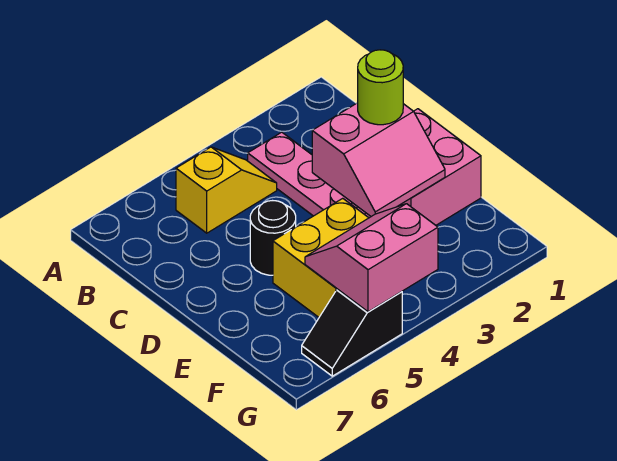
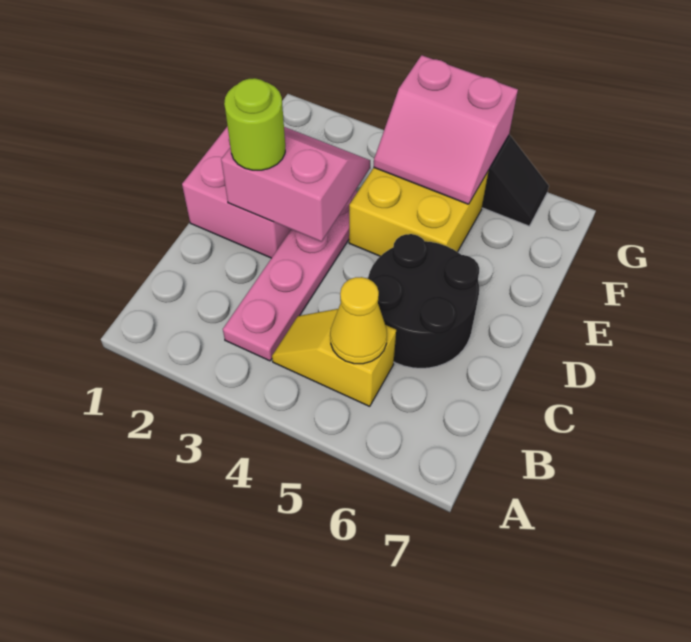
none -> yellow 1x1 cone [330,277,387,364]
black 1x1 round brick [250,201,296,275] -> black 2x2 round brick [368,234,479,368]

